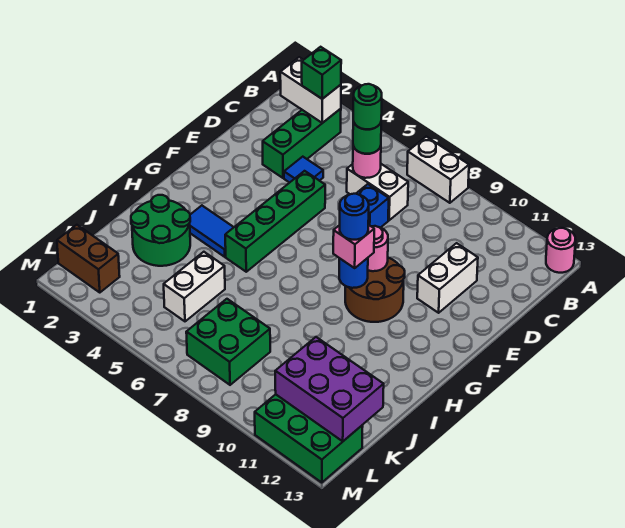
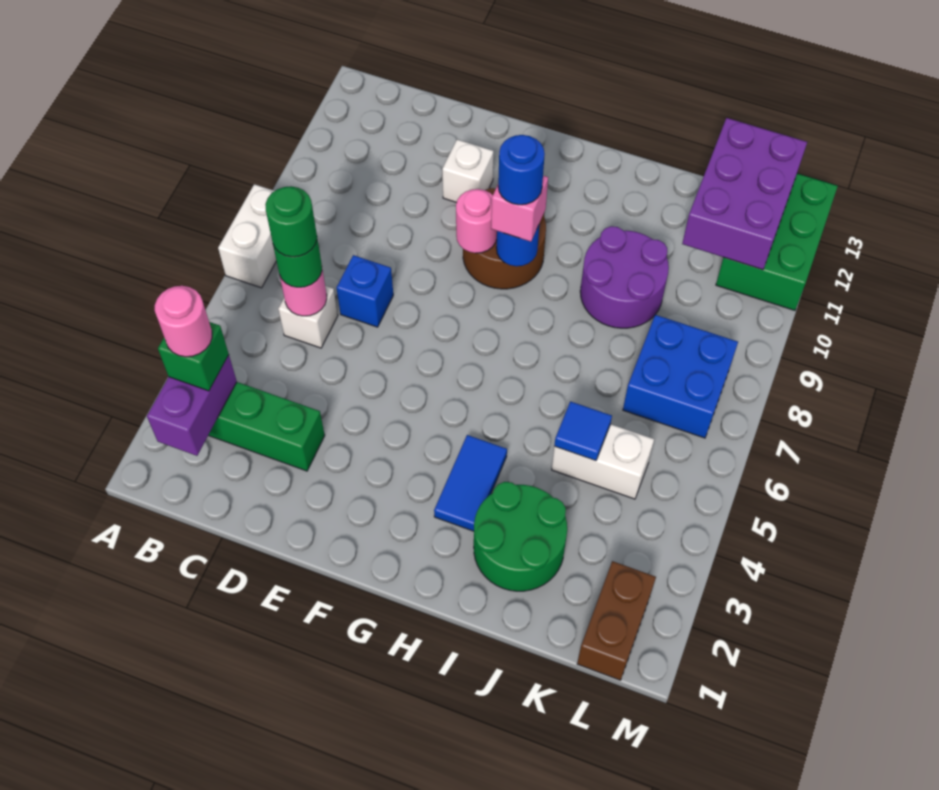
pink 1x1 round brick [546,228,575,273] -> pink 1x1 round brick moved to [155,286,212,357]
white 1x2 brick [280,57,341,123] -> purple 1x2 brick [147,355,237,456]
white 1x2 brick [347,164,408,220] -> white 1x1 brick [278,286,338,348]
blue 1x1 tile [284,157,323,183] -> blue 1x1 tile moved to [554,401,612,461]
white 1x2 brick [417,243,478,313] -> white 1x1 brick [442,139,494,203]
green 1x4 brick [225,171,325,272] -> none
none -> purple 2x2 round brick [580,226,669,328]
green 2x2 brick [186,299,270,385] -> blue 2x2 brick [623,315,738,438]

